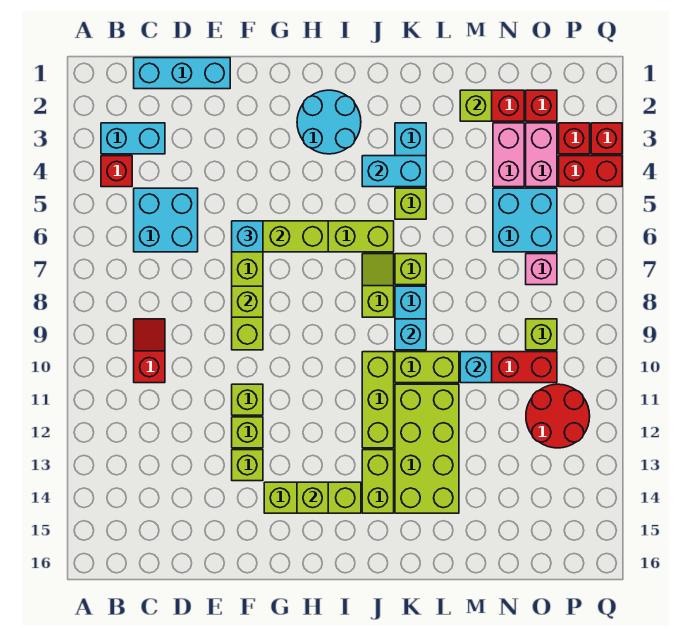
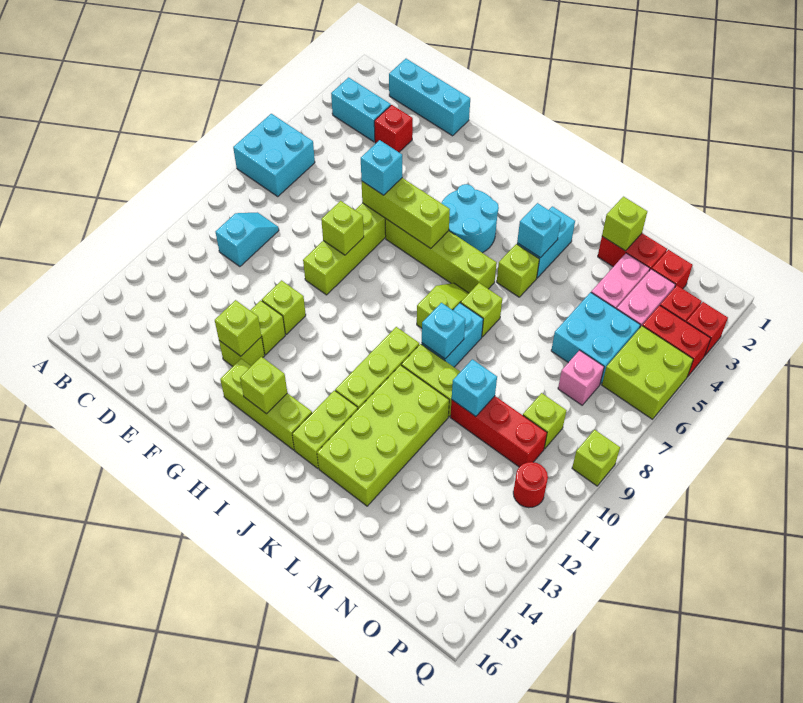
red 1x1 brick [101,156,132,187] -> red 1x1 brick moved to [374,105,413,152]
cyan 2x2 brick [134,188,198,252] -> cyan 2x2 brick moved to [233,114,315,196]
red 1x2 slope [134,319,165,383] -> cyan 1x2 slope [215,212,279,267]
none -> lime 1x1 brick [215,300,261,356]
cyan 2x2 round brick [297,90,361,154] -> cyan 2x2 round brick moved to [442,184,499,253]
cyan 1x2 brick [362,156,426,187] -> cyan 1x1 brick [517,203,561,258]
red 2x2 round brick [526,384,590,448] -> red 1x1 round brick [513,462,548,508]
none -> lime 2x2 brick [602,326,693,419]
none -> lime 1x1 brick [572,430,620,486]

